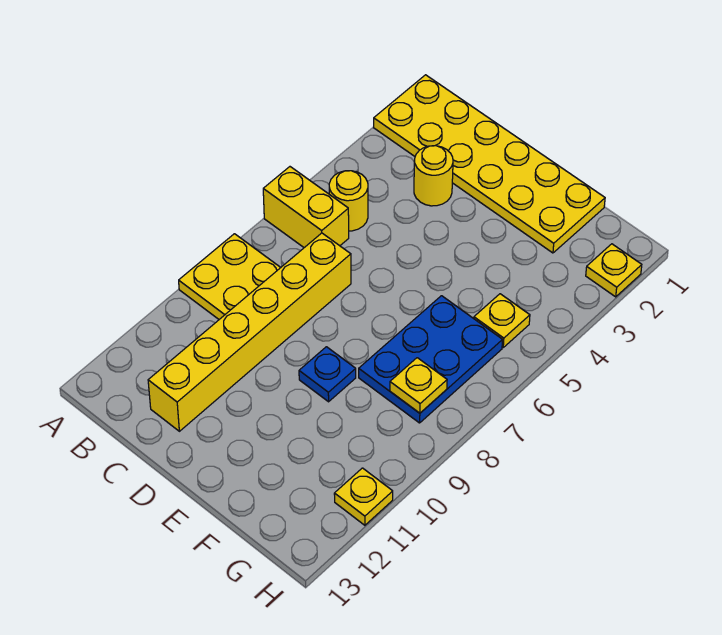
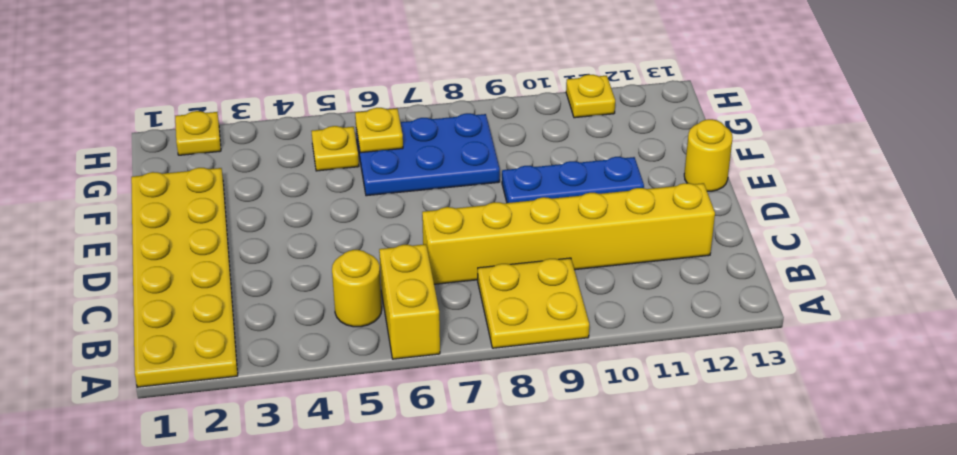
yellow 1x1 round brick [414,146,453,206] -> yellow 1x1 round brick moved to [684,119,733,191]
blue 1x1 plate [299,347,356,402] -> blue 1x3 plate [502,157,644,203]
yellow 1x1 plate [390,358,447,413] -> yellow 1x1 plate moved to [355,108,403,153]

